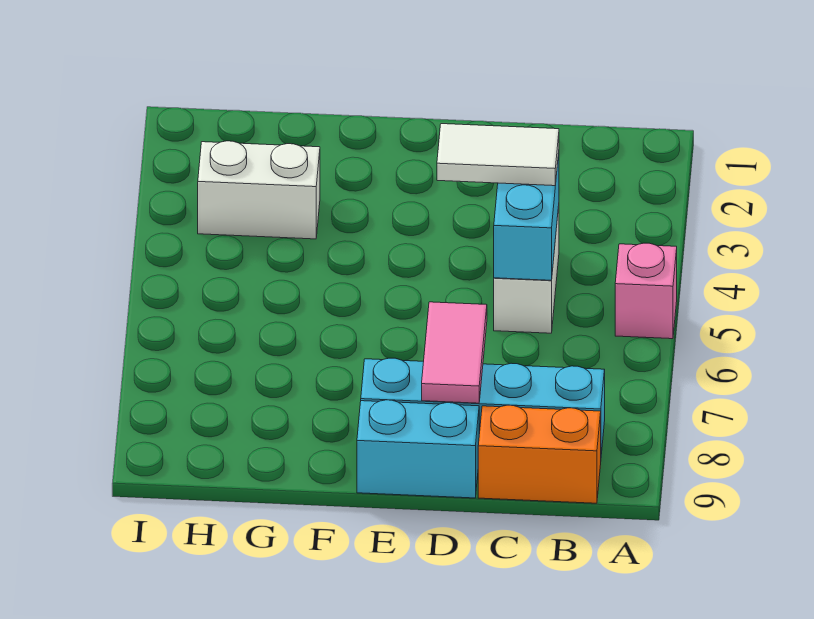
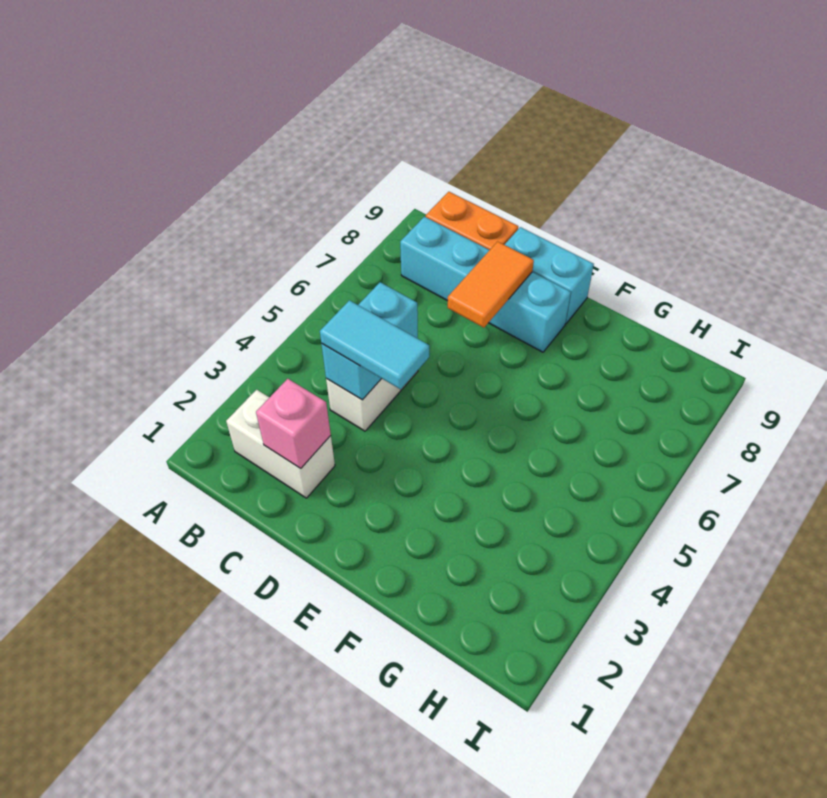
pink 1x1 brick [615,243,677,339] -> pink 1x1 brick moved to [256,379,331,468]
white 1x2 tile [437,124,559,186] -> cyan 1x2 tile [320,300,429,389]
pink 1x2 tile [422,302,487,403] -> orange 1x2 tile [448,242,534,328]
white 1x2 brick [198,141,320,239] -> white 1x2 brick moved to [226,390,335,498]

